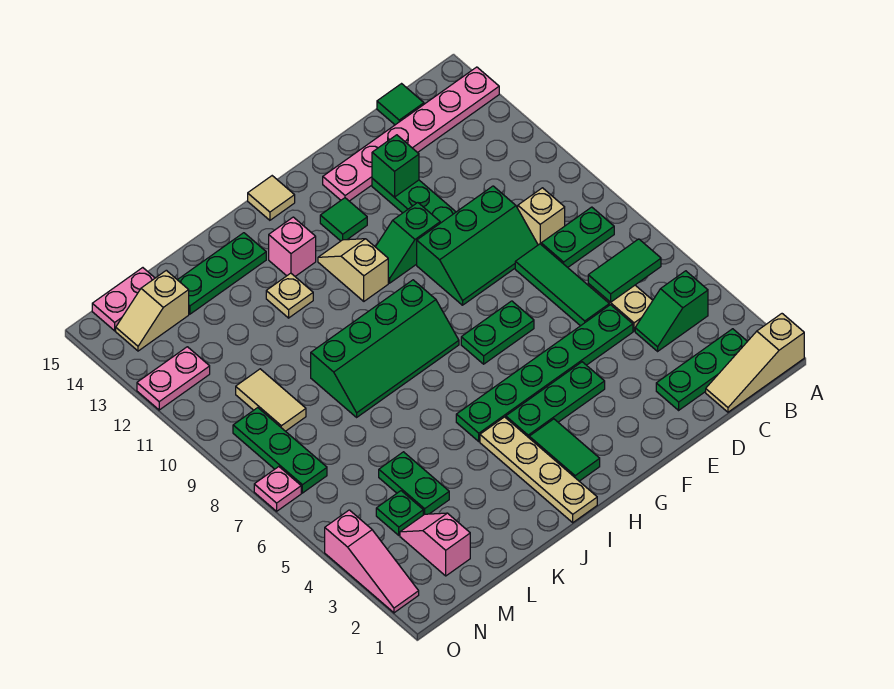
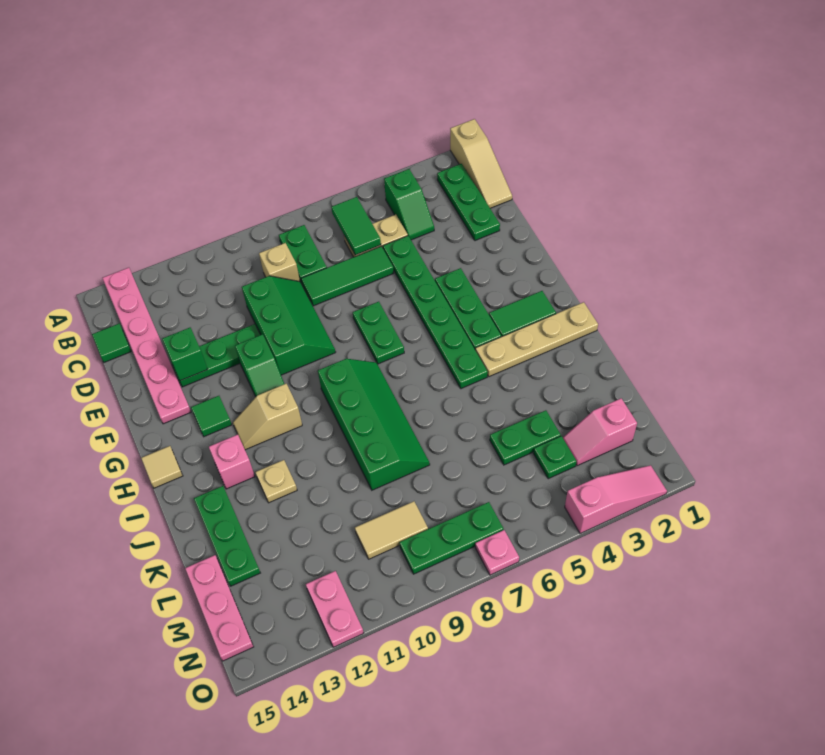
tan 1x2 slope [116,270,189,351] -> none
pink 1x2 plate [92,268,155,331] -> pink 1x3 plate [185,555,253,661]

